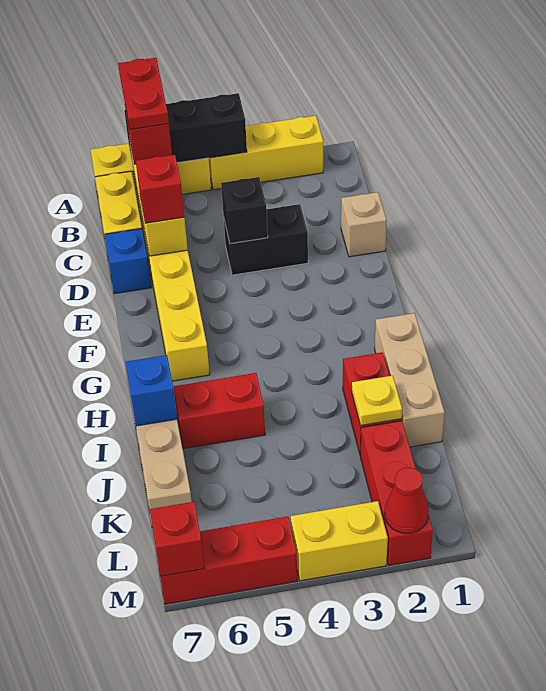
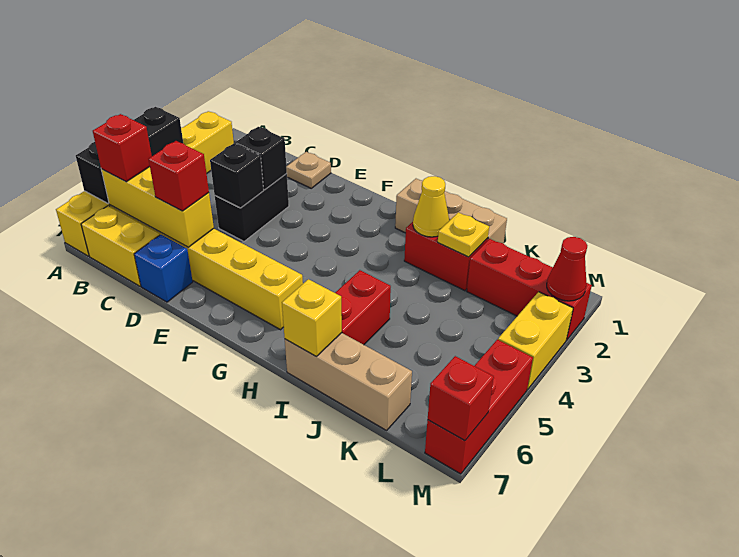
red 1x2 plate [118,58,169,129] -> none
tan 1x1 brick [341,192,387,257] -> tan 1x1 plate [286,152,331,188]
none -> black 1x1 brick [235,127,287,190]
none -> yellow 1x1 cone [413,176,449,237]
blue 1x1 brick [126,355,177,426] -> yellow 1x1 brick [282,279,342,356]

